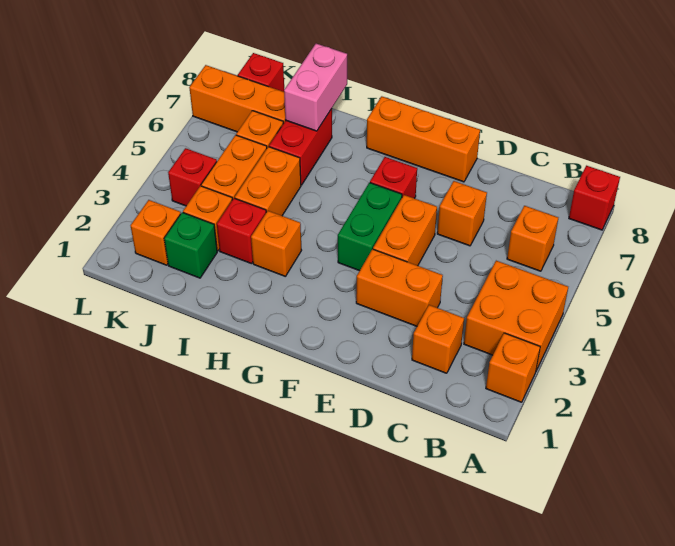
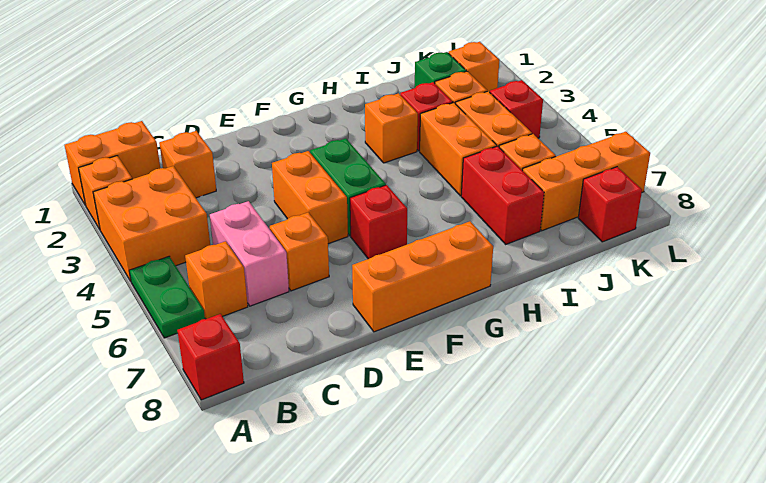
none -> green 1x2 plate [129,257,205,338]
orange 1x2 brick [356,249,443,326] -> orange 1x2 brick moved to [65,121,160,205]
pink 1x2 brick [284,44,347,131] -> pink 1x2 brick moved to [210,201,289,306]

